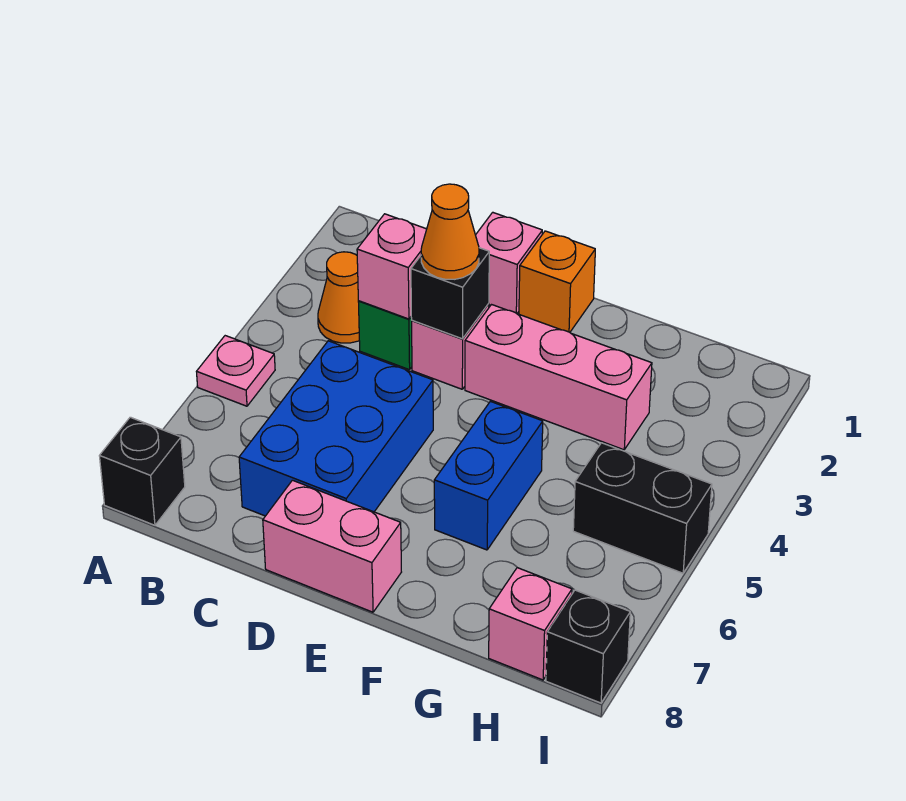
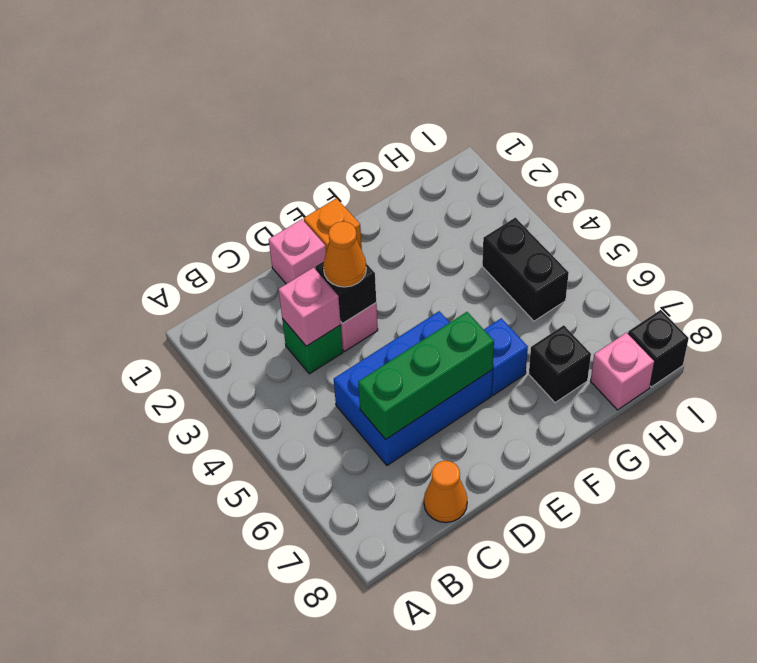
pink 1x1 plate [196,336,275,406] -> none
black 1x1 brick [100,417,185,525] -> black 1x1 brick moved to [529,325,591,403]
orange 1x1 cone [318,252,359,343] -> orange 1x1 cone moved to [424,461,467,523]
blue 2x3 brick [239,341,433,516] -> blue 2x3 brick turned to [334,311,493,466]
none -> green 1x3 brick [358,312,494,439]
pink 1x2 brick [263,480,401,612] -> none
pink 1x3 brick [465,305,652,450] -> none
blue 1x2 brick [434,401,543,550] -> blue 1x1 brick [484,318,528,395]
black 1x2 brick [573,443,712,573] -> black 1x2 brick turned to [482,218,569,321]

